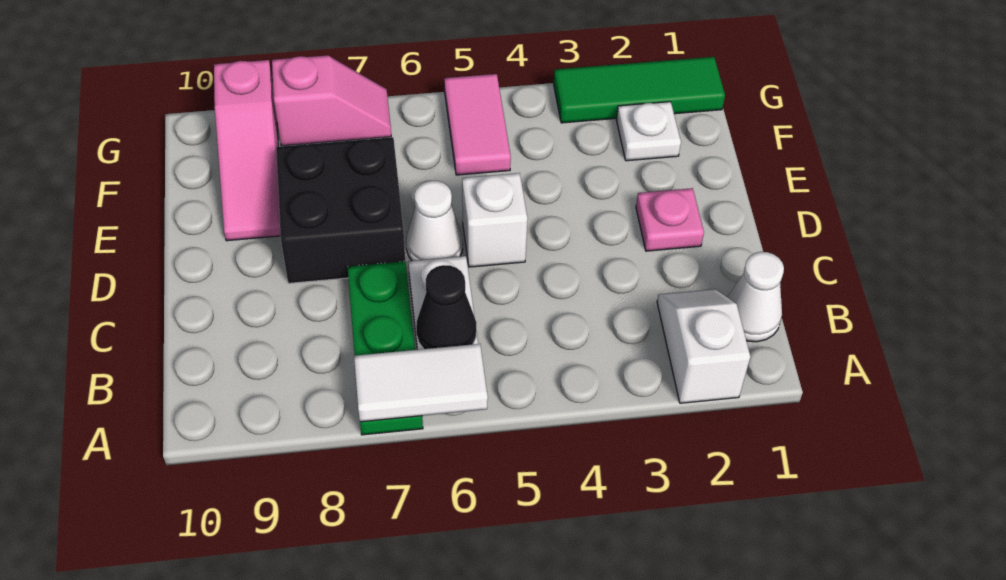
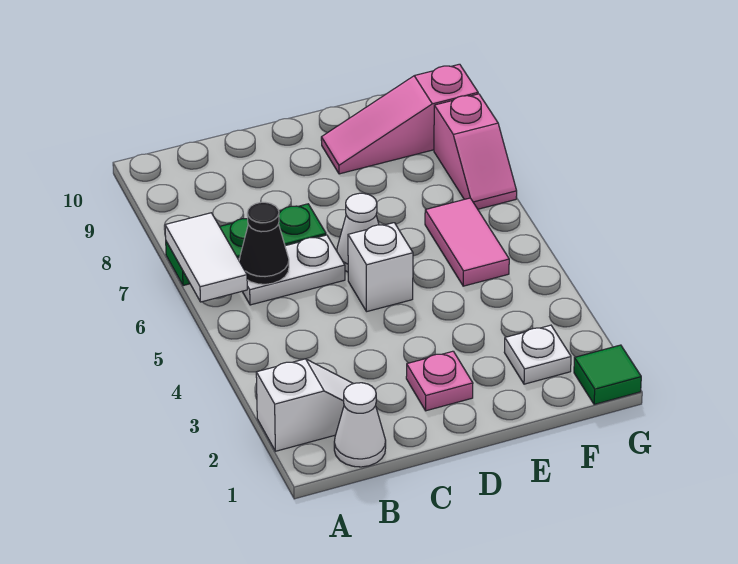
black 2x2 brick [276,137,405,283] -> none
pink 1x2 tile [444,74,511,175] -> pink 1x2 tile turned to [425,198,509,286]
green 1x3 tile [554,57,725,123] -> green 1x1 tile [574,345,641,404]

